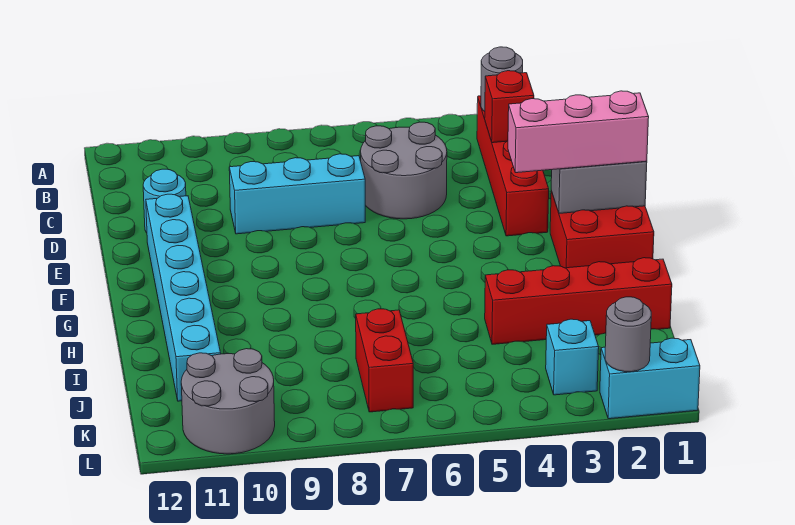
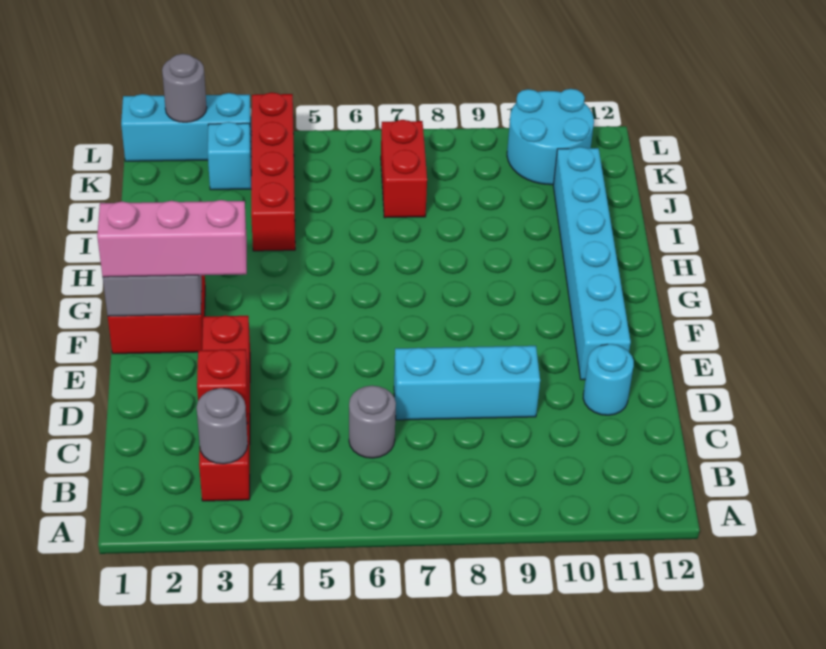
grey 2x2 round brick [361,122,447,219] -> grey 1x1 round brick [349,386,396,458]
red 1x4 brick [485,258,672,344] -> red 1x4 brick turned to [251,93,295,251]
grey 2x2 round brick [181,349,275,454] -> cyan 2x2 round brick [507,89,594,185]
cyan 1x2 brick [600,338,700,419] -> cyan 1x3 brick [121,93,252,161]

